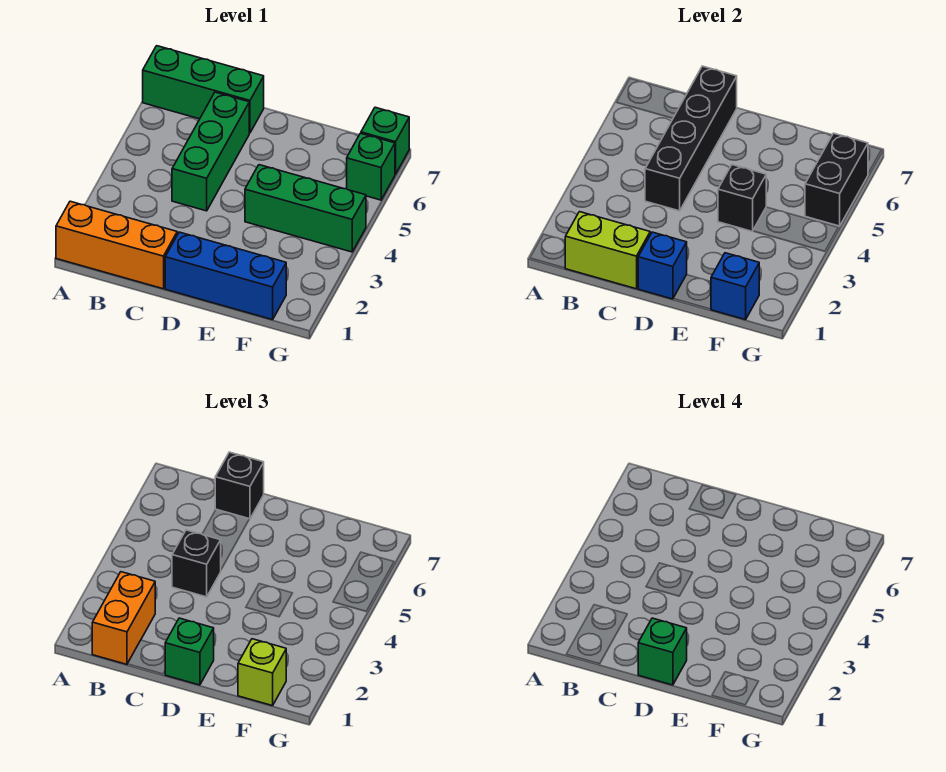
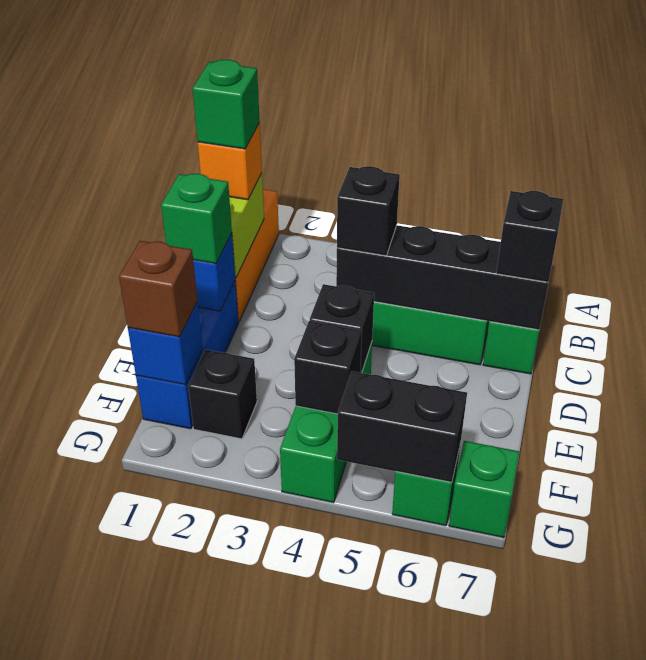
orange 1x2 brick [92,572,155,664] -> orange 1x1 brick [198,123,262,200]
green 1x1 brick [638,618,687,685] -> green 1x1 brick moved to [193,60,260,149]
lime 1x1 brick [238,639,286,706] -> brown 1x1 brick [119,241,198,337]
none -> black 1x1 brick [188,350,257,439]
none -> black 1x1 brick [294,321,362,414]

